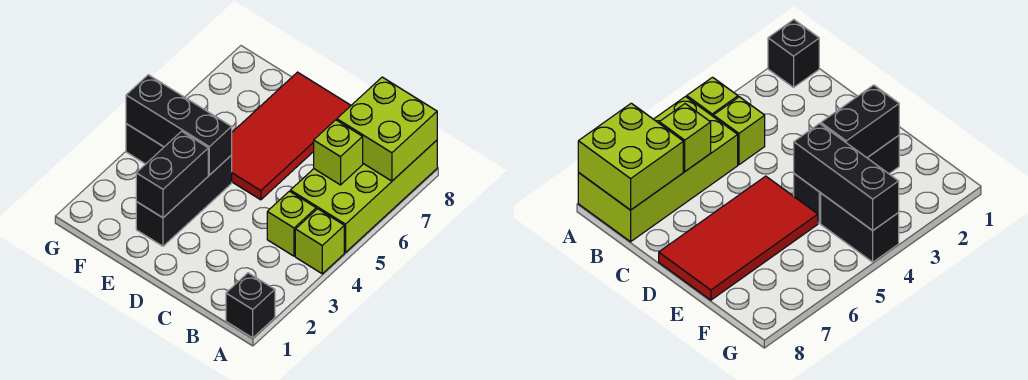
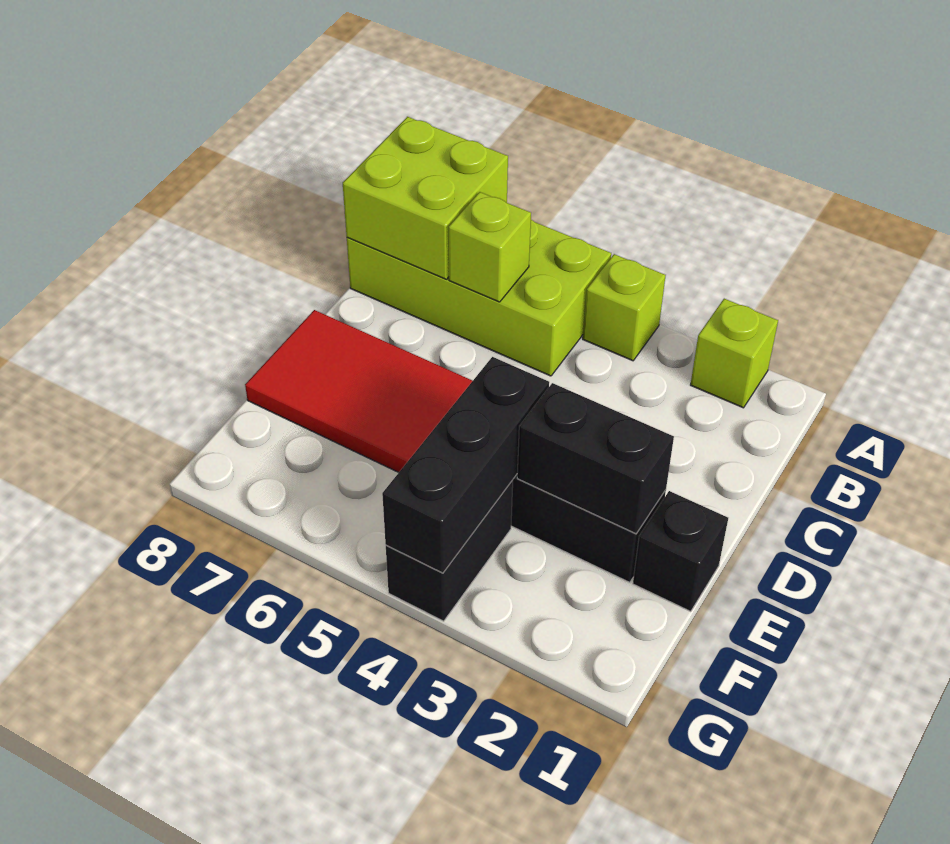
black 1x1 brick [226,273,275,338] -> black 1x1 brick moved to [633,491,728,612]
lime 1x1 brick [267,191,316,256] -> lime 1x1 brick moved to [691,299,778,408]

